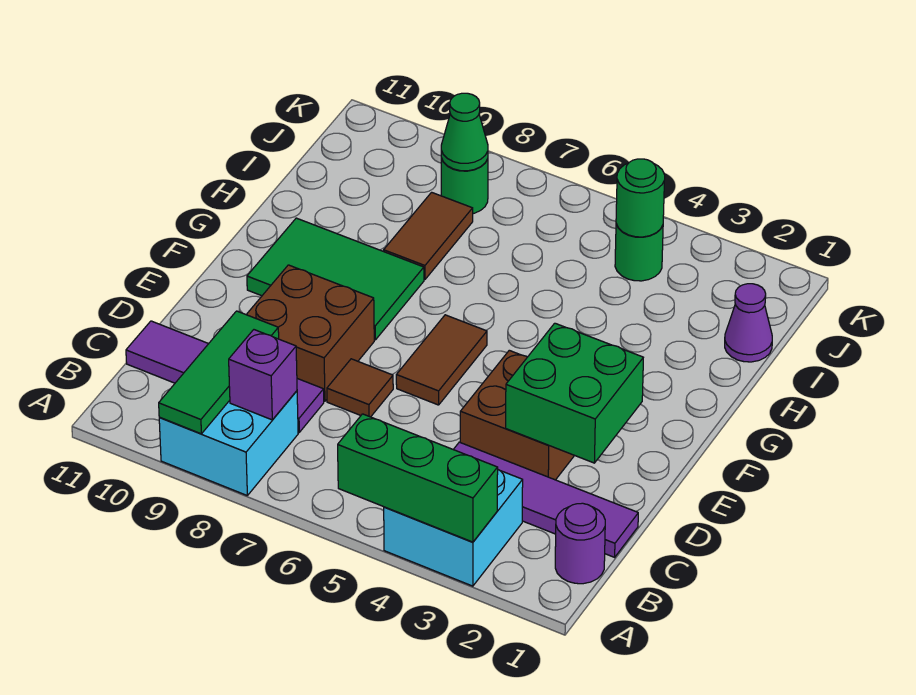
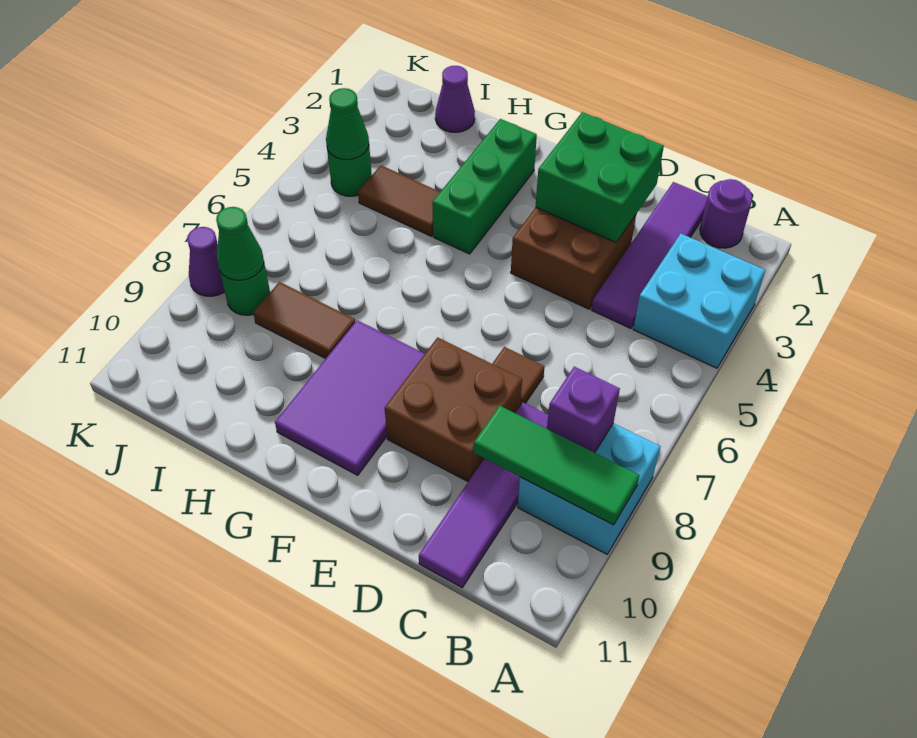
green 1x3 brick [338,414,498,542] -> green 1x3 brick moved to [432,119,537,254]
brown 1x2 tile [396,315,487,405] -> brown 1x2 tile moved to [358,166,440,236]
green 2x3 tile [247,218,424,340] -> purple 2x3 tile [275,320,424,475]
green 1x1 round brick [616,159,665,237] -> green 1x1 cone [326,88,369,160]
none -> purple 1x1 cone [187,227,225,296]

